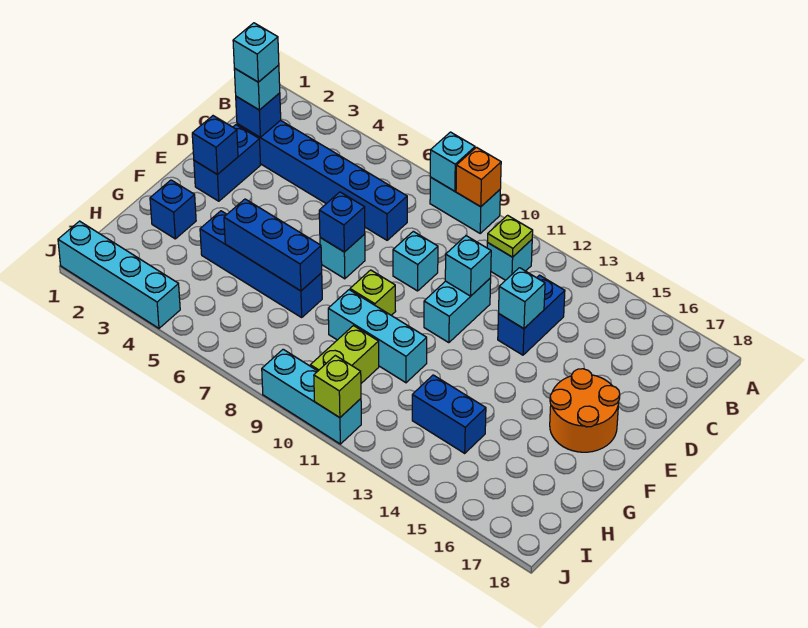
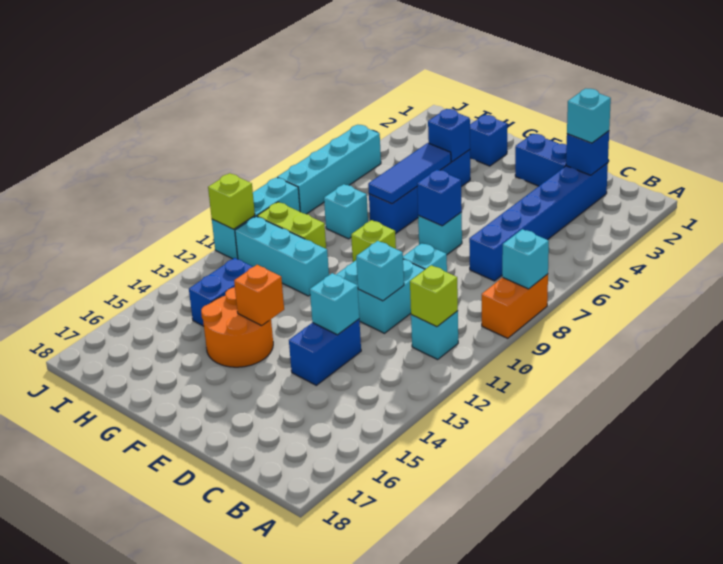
cyan 1x2 brick [430,177,500,233] -> orange 1x2 brick [482,274,548,338]
orange 1x1 brick [456,147,501,207] -> orange 1x1 brick moved to [234,265,284,326]
lime 1x1 plate [487,215,533,257] -> lime 1x1 brick [410,265,458,327]
cyan 1x1 brick [233,23,279,82] -> cyan 1x1 brick moved to [324,184,368,239]
blue 1x2 brick [498,275,565,355] -> blue 1x2 brick turned to [289,319,361,385]
cyan 1x2 brick [424,278,491,343] -> cyan 2x2 brick [336,260,425,333]
blue 1x1 brick [192,116,238,175] -> blue 1x1 brick moved to [428,109,470,162]
orange 2x2 round brick [550,369,620,452] -> orange 2x2 round brick moved to [201,288,273,367]
blue 1x3 brick [224,199,322,291] -> blue 1x3 tile [368,143,451,204]
cyan 1x3 brick [328,290,427,383] -> cyan 1x3 brick turned to [235,216,329,296]
cyan 1x4 brick [58,221,180,328] -> cyan 1x4 brick moved to [277,125,381,214]

